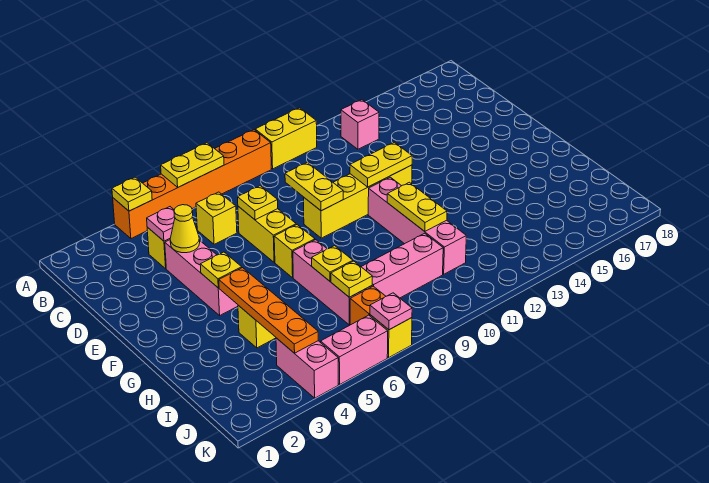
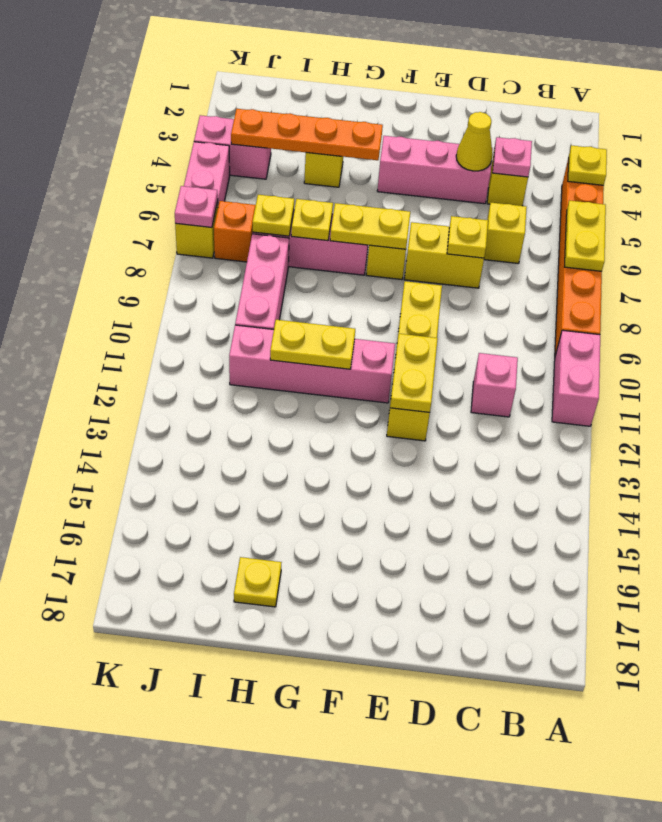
yellow 1x2 brick [255,108,317,169] -> pink 1x2 brick [552,330,600,426]
pink 1x1 brick [341,100,379,149] -> pink 1x1 brick moved to [471,353,518,417]
yellow 1x2 plate [285,162,343,211] -> yellow 1x2 plate moved to [330,203,410,249]
yellow 1x1 plate [200,252,242,288] -> yellow 1x1 plate moved to [234,557,282,607]

